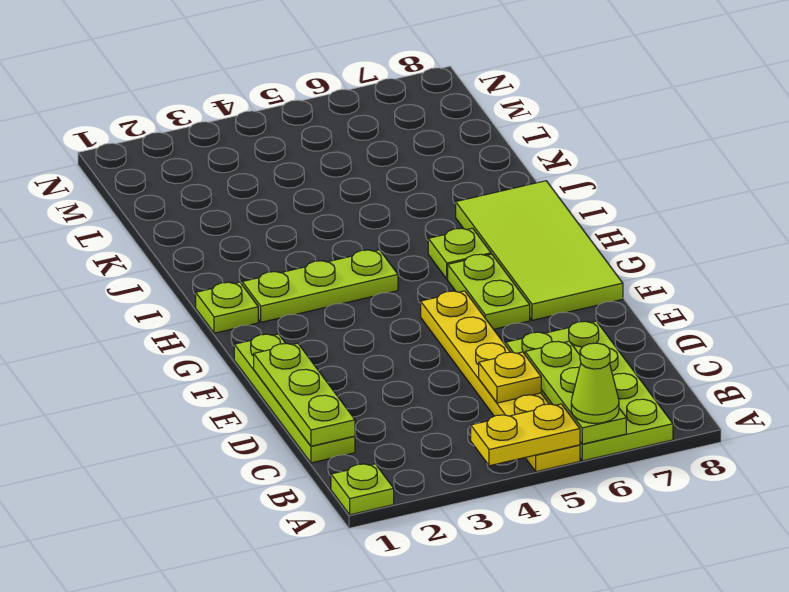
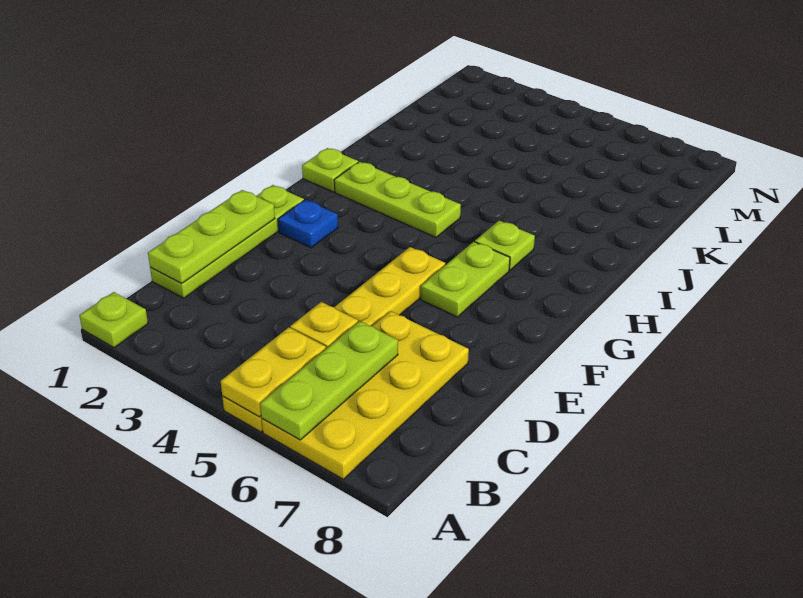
yellow 1x2 plate [471,404,580,466] -> yellow 1x2 plate turned to [221,327,326,417]
lime 2x4 plate [506,321,673,461] -> yellow 2x4 plate [262,311,469,479]
lime 1x1 cone [571,343,619,423] -> none
none -> blue 1x1 plate [278,200,338,248]
lime 2x4 tile [456,181,623,320] -> none

